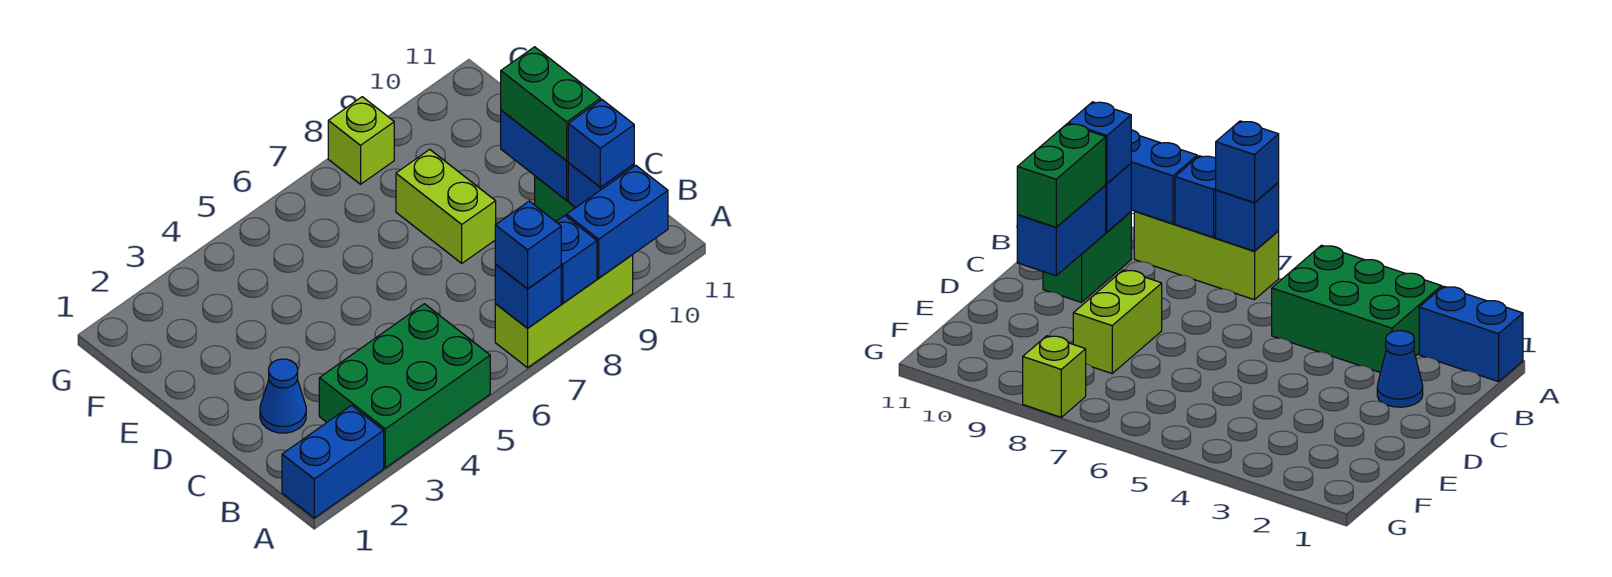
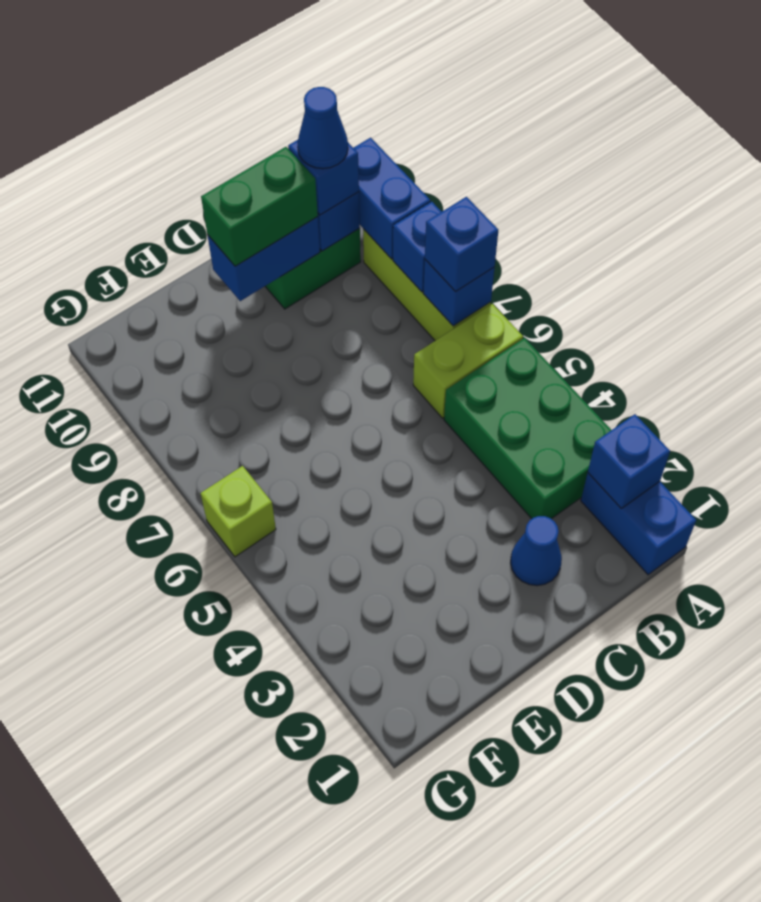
none -> blue 1x1 brick [588,414,670,508]
none -> blue 1x1 cone [297,87,348,169]
lime 1x2 brick [396,149,496,263] -> lime 1x2 brick moved to [413,304,523,418]
lime 1x1 brick [328,97,394,184] -> lime 1x1 brick moved to [201,466,276,557]

